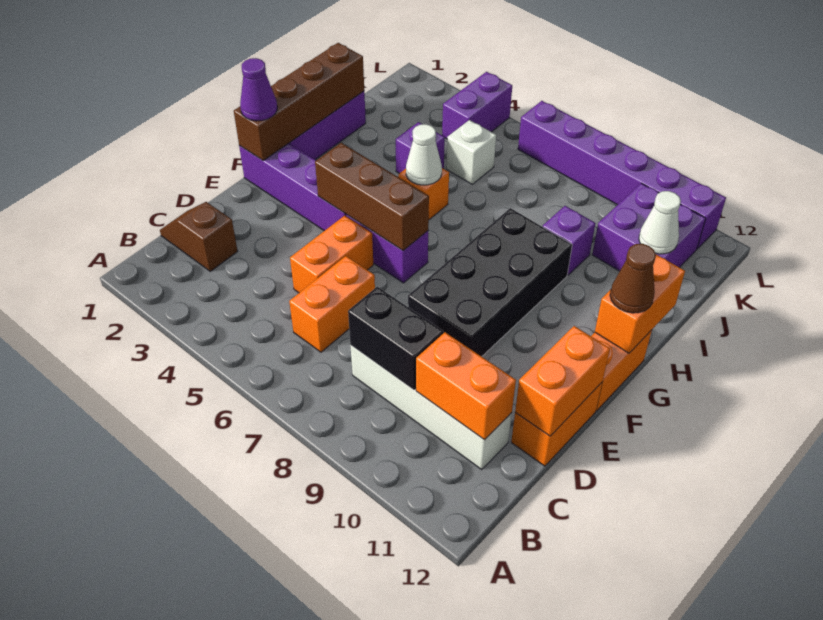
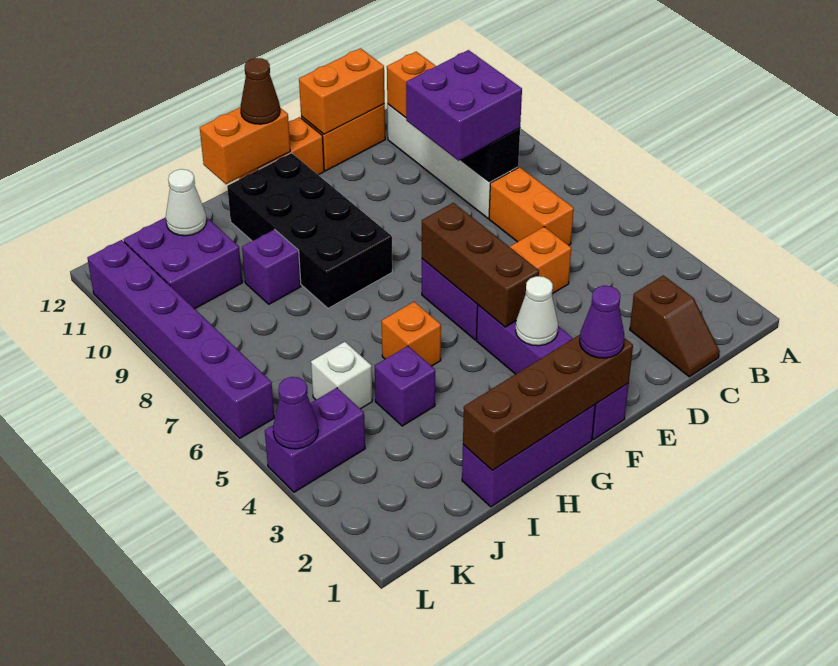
orange 1x2 brick [289,256,375,352] -> orange 1x2 brick turned to [489,167,574,245]
none -> purple 2x2 brick [406,50,522,161]
black 2x4 brick [408,208,572,357] -> black 2x4 brick turned to [227,153,392,308]
white 1x1 cone [406,124,442,185] -> white 1x1 cone moved to [516,276,558,346]
none -> purple 1x1 cone [273,377,318,449]

